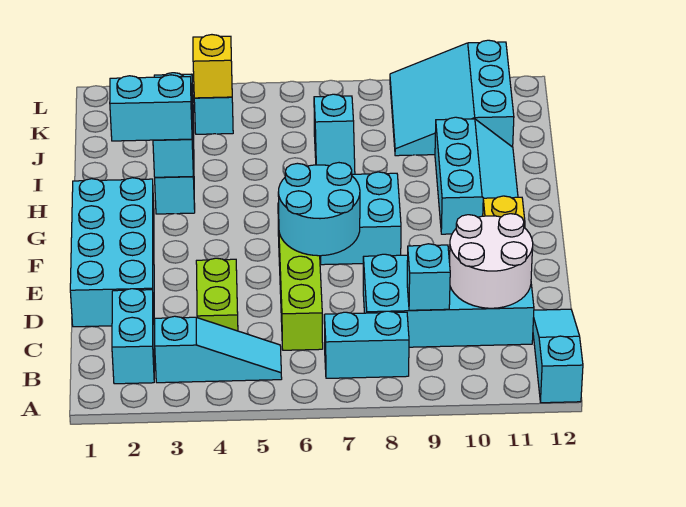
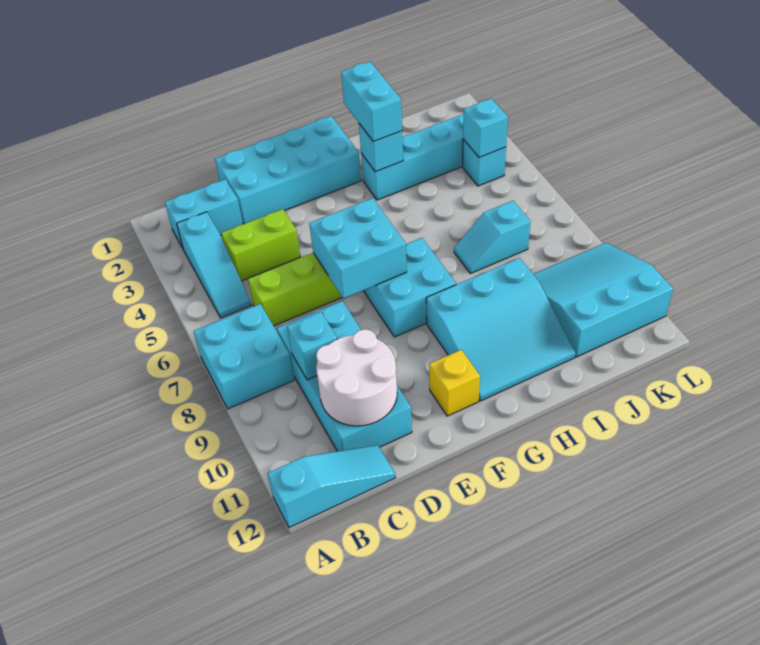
cyan 1x2 brick [324,311,409,378] -> cyan 2x2 brick [194,304,294,409]
cyan 2x2 round brick [278,163,360,256] -> cyan 2x2 brick [309,198,407,299]
cyan 2x3 slope [435,117,518,234] -> cyan 3x3 slope [426,258,575,401]
yellow 1x1 brick [193,35,232,98] -> cyan 1x1 brick [463,98,508,157]

